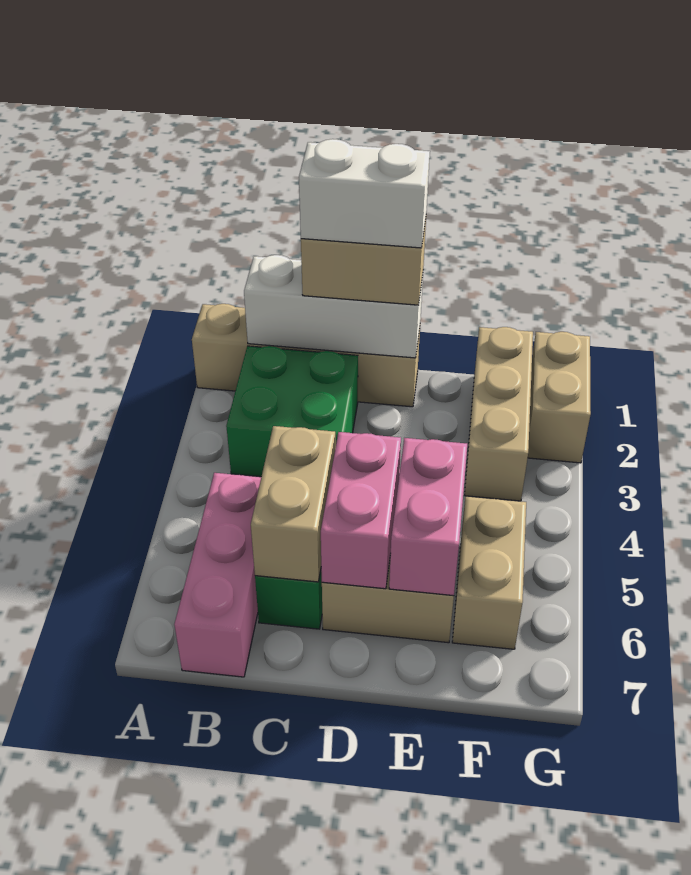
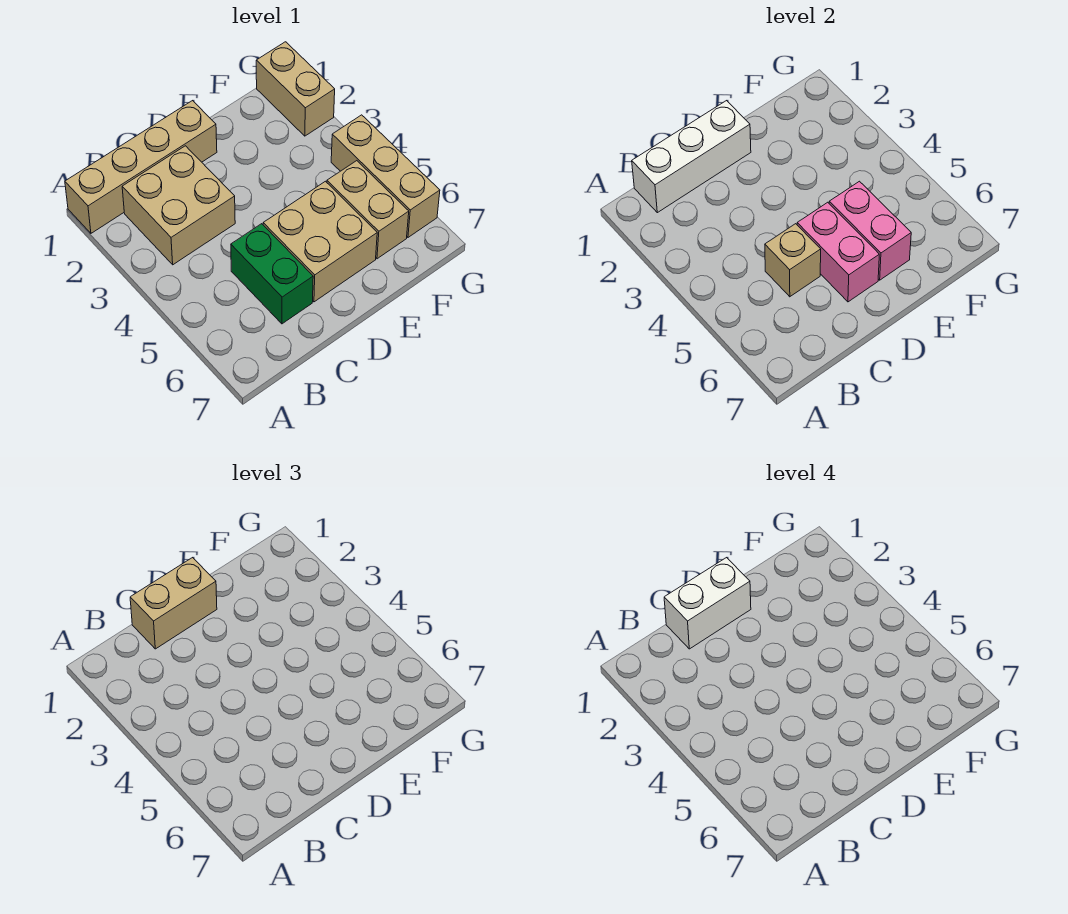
green 2x2 brick [226,346,358,477] -> tan 2x2 brick [122,146,235,265]
pink 1x3 brick [174,473,261,677] -> none
tan 1x2 brick [251,426,335,582] -> tan 1x1 brick [765,224,821,297]
tan 1x3 brick [465,327,533,501] -> tan 1x3 brick moved to [331,115,440,237]

